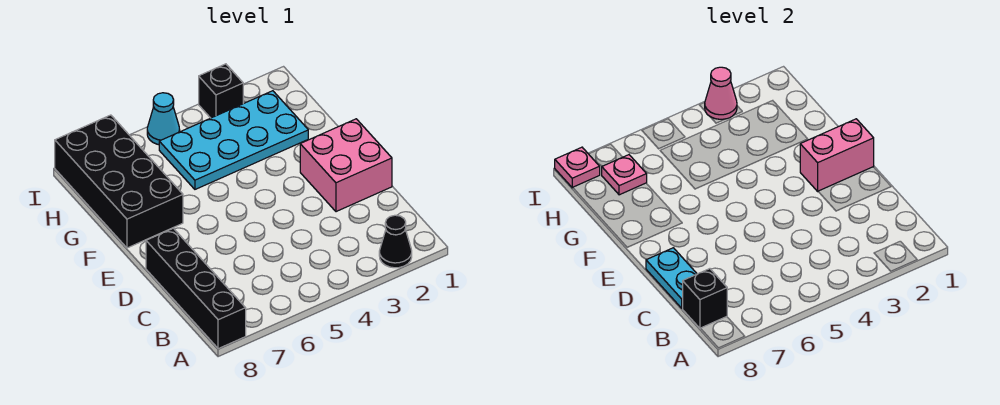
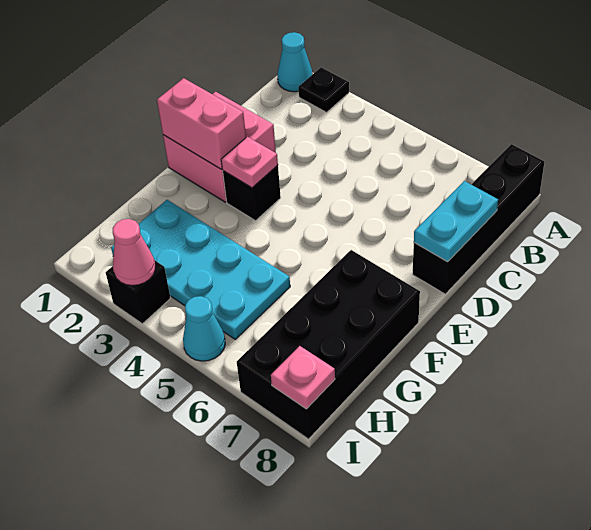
none -> cyan 1x1 cone [277,32,313,92]
black 1x1 cone [379,215,412,268] -> black 1x1 plate [298,67,349,112]
black 1x1 brick [682,269,727,328] -> black 1x1 brick moved to [223,165,281,221]
pink 1x1 plate [602,155,647,195] -> pink 1x1 plate moved to [221,137,278,188]

